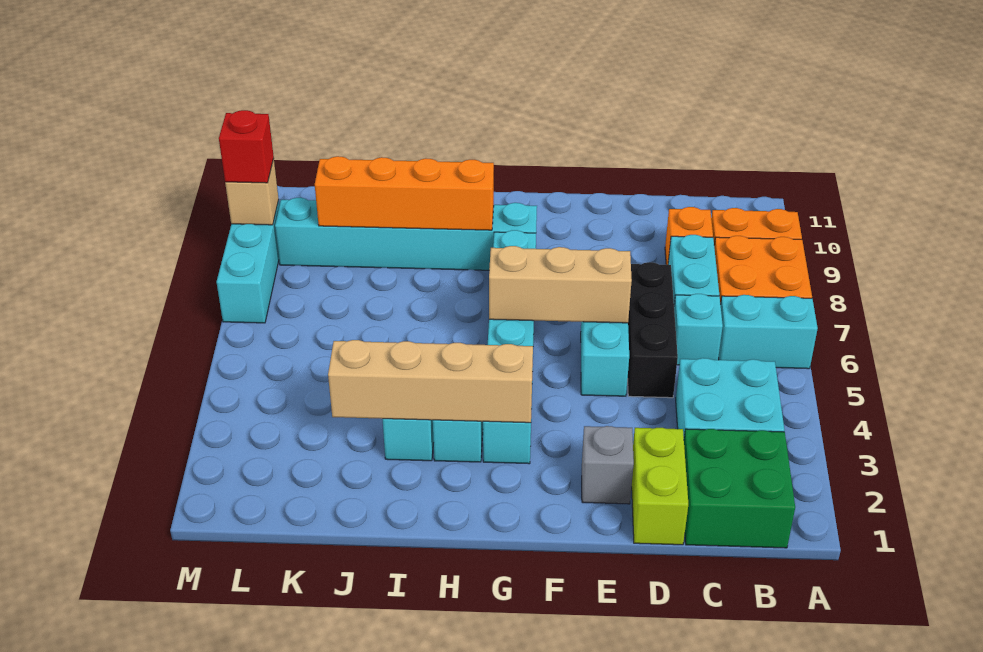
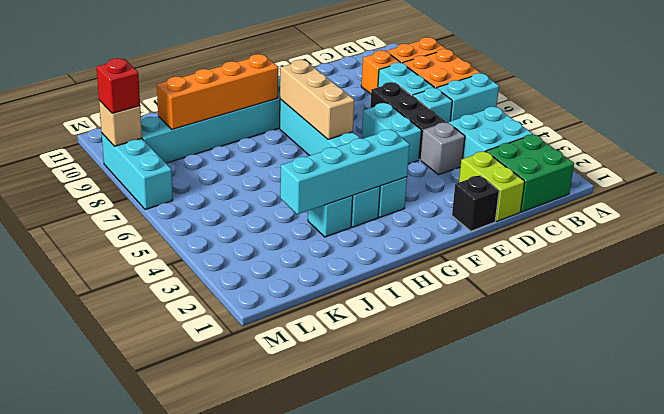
none -> black 1x1 brick [452,175,499,231]
grey 1x1 brick [582,426,634,504] -> grey 1x1 brick moved to [421,122,465,175]
tan 1x3 brick [489,246,632,323] -> tan 1x3 brick turned to [280,60,354,139]
tan 1x4 brick [328,340,533,423] -> cyan 1x4 brick [280,129,410,214]

